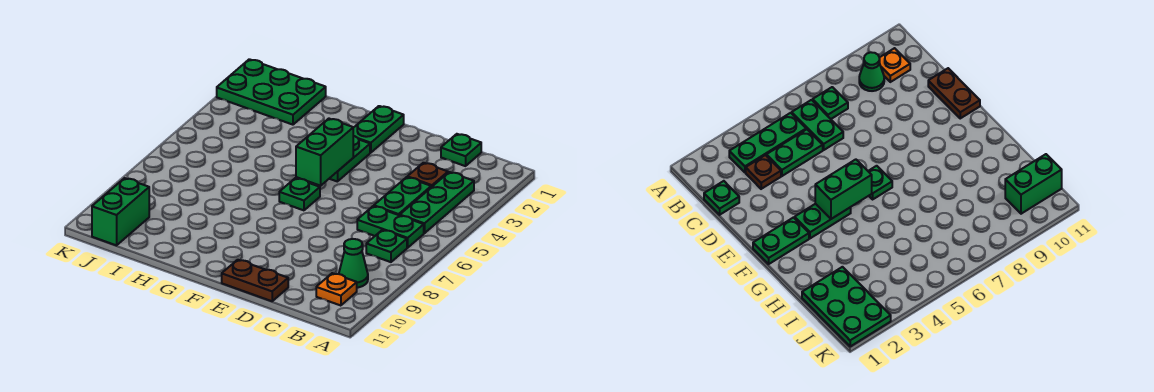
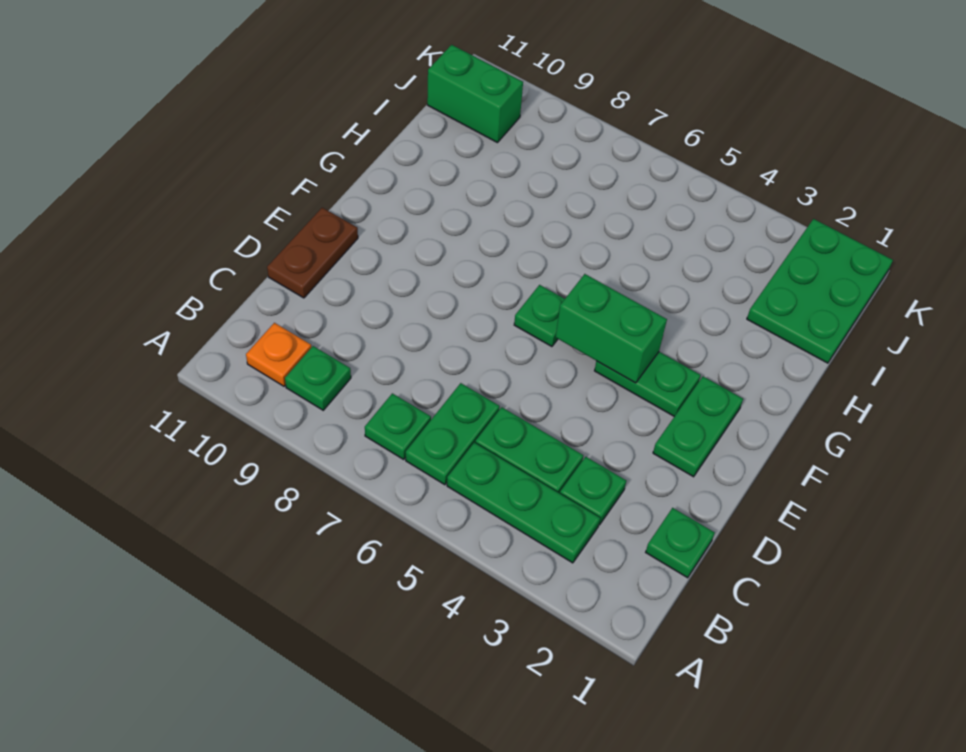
green 1x1 cone [339,239,368,288] -> green 1x1 plate [285,346,351,410]
brown 1x1 plate [408,163,448,187] -> green 1x1 plate [560,457,626,525]
green 1x2 plate [353,106,404,153] -> green 1x2 plate turned to [653,376,743,477]

